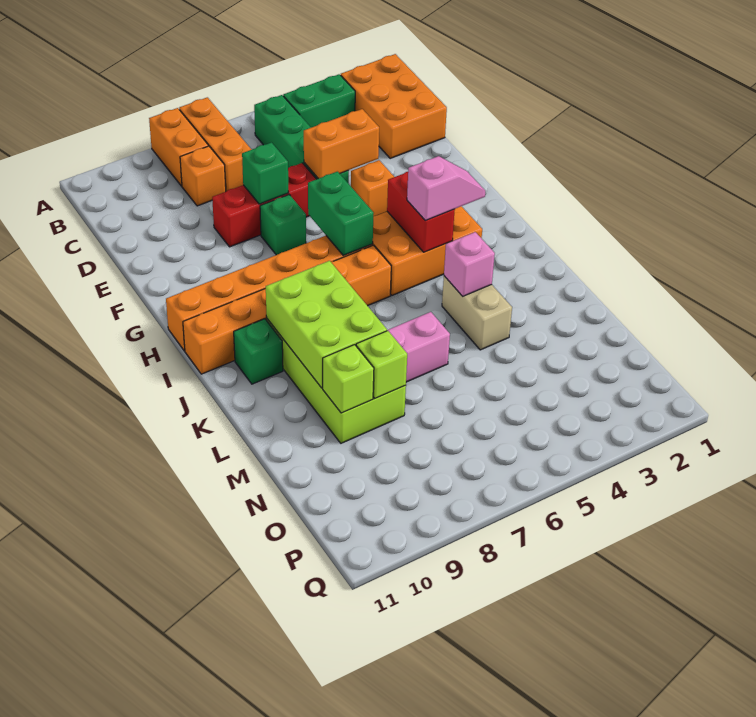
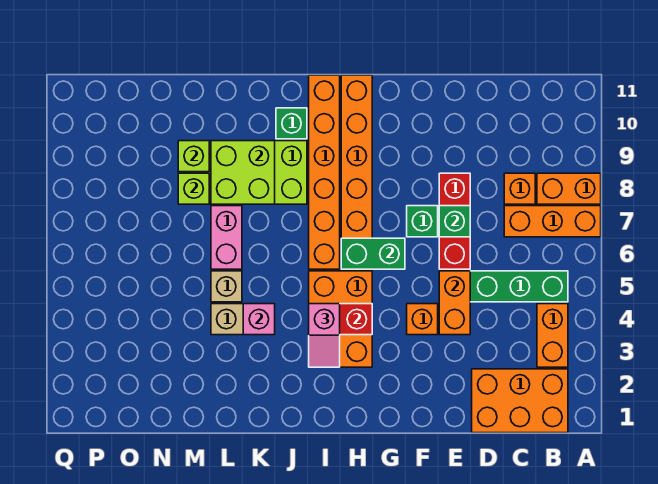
green 1x2 brick [283,74,355,128] -> orange 1x2 brick [537,304,568,367]
lime 2x3 brick [266,261,387,388] -> lime 2x2 brick [211,141,275,204]
none -> tan 1x1 brick [211,271,242,302]

